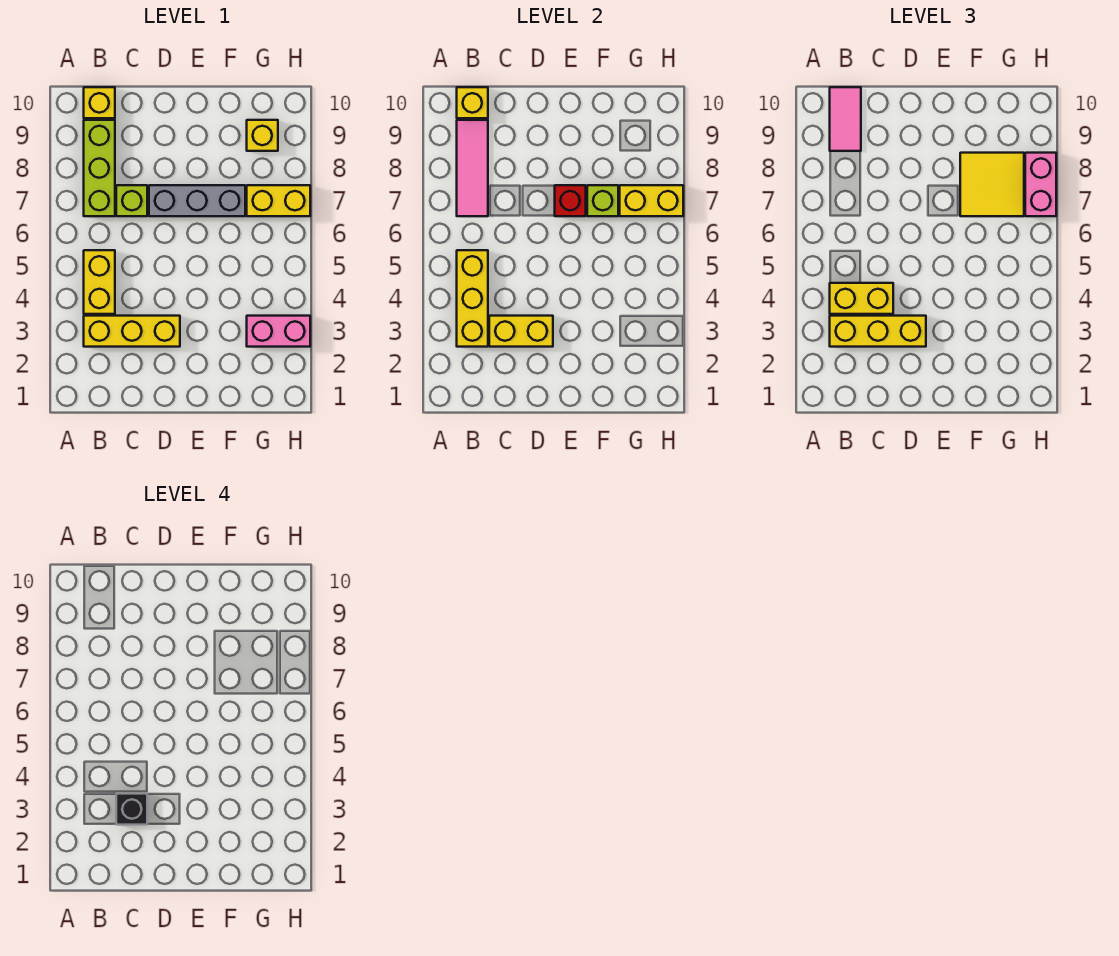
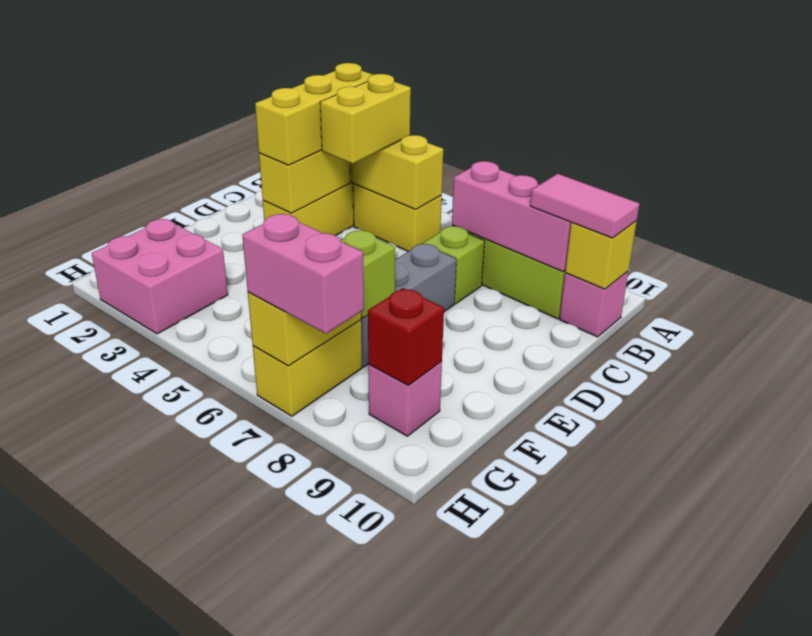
pink 1x3 tile [457,120,488,216] -> pink 1x3 brick [452,161,571,272]
yellow 1x1 brick [84,87,115,118] -> pink 1x1 brick [559,271,628,337]
black 1x1 brick [116,794,147,825] -> none
red 1x1 brick [555,185,586,216] -> red 1x1 brick moved to [368,288,444,385]
yellow 2x2 tile [960,153,1024,216] -> none
pink 1x2 brick [247,316,310,347] -> pink 2x2 brick [92,219,228,334]
yellow 1x1 brick [247,120,278,151] -> pink 1x1 brick [368,362,442,436]

